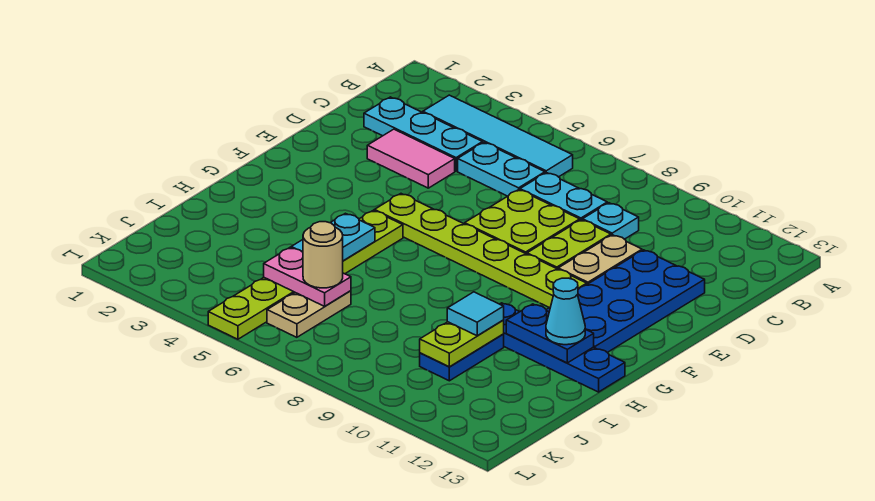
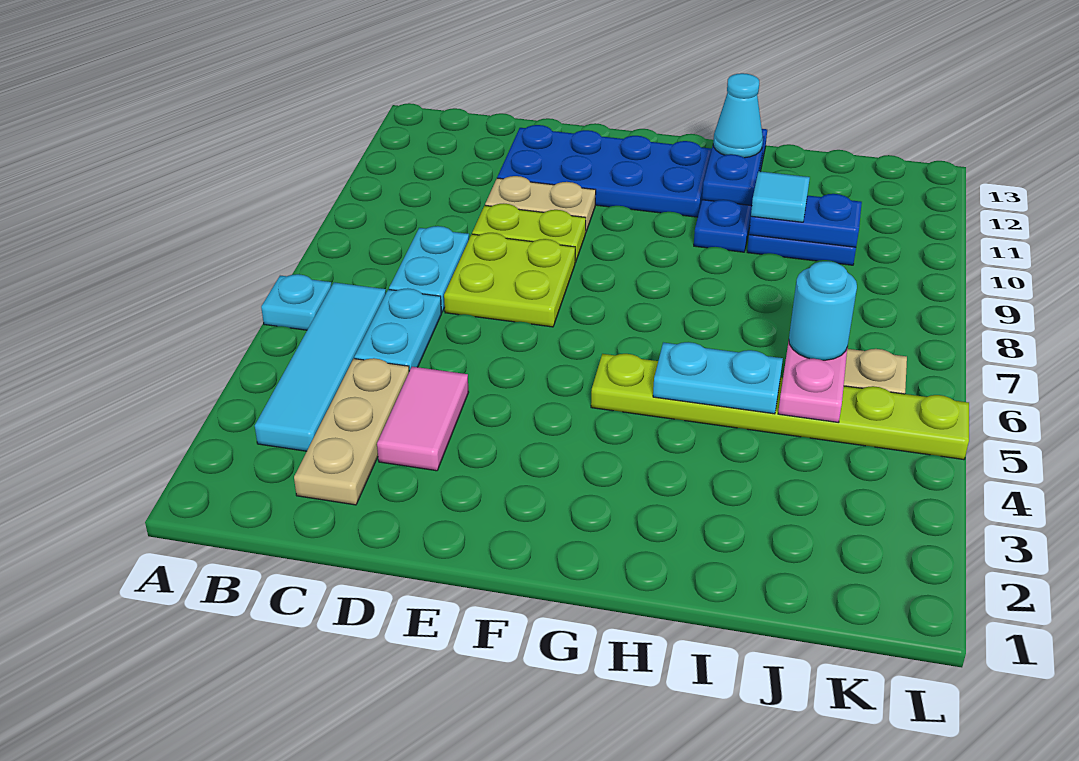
cyan 1x3 plate [364,97,483,171] -> tan 1x3 plate [294,358,409,505]
cyan 1x1 plate [583,203,639,239] -> cyan 1x1 plate moved to [261,274,332,330]
lime 1x6 plate [374,194,587,308] -> none
lime 1x2 plate [420,320,504,367] -> blue 1x2 plate [749,194,862,247]
tan 1x1 round brick [303,222,343,288] -> cyan 1x1 round brick [789,261,857,360]

